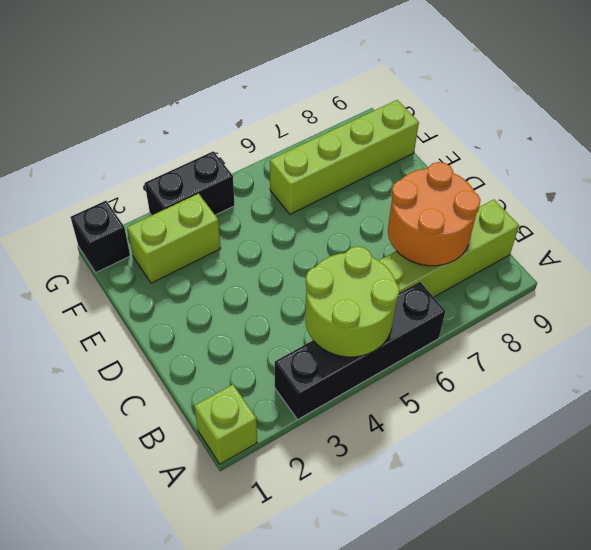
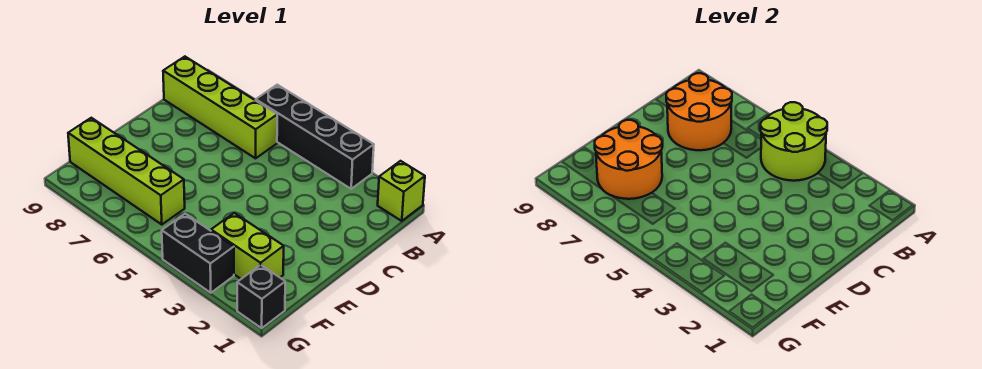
none -> orange 2x2 round brick [595,120,662,199]

